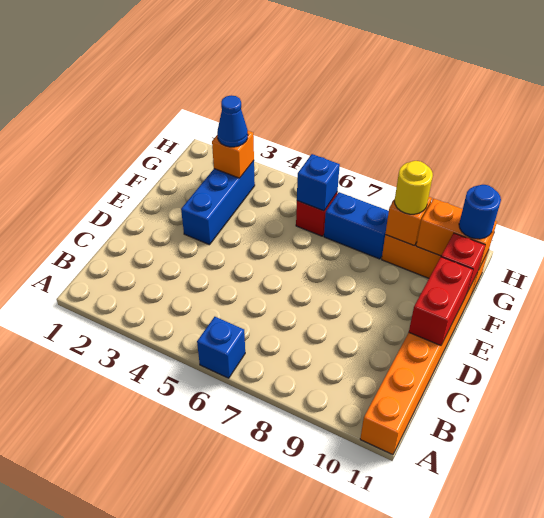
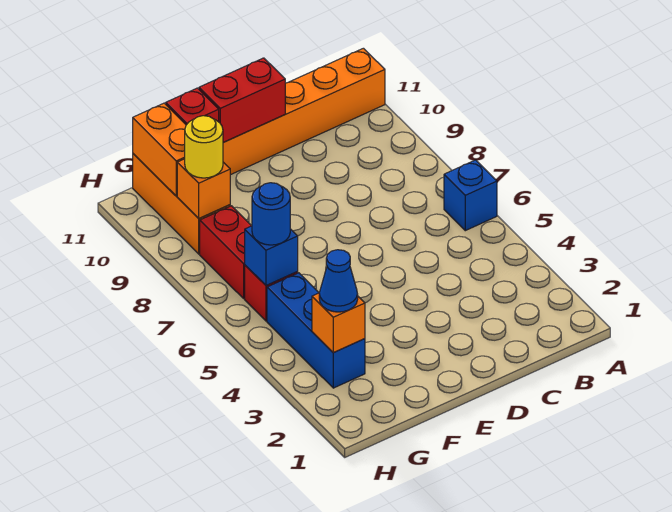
blue 1x3 brick [181,161,255,245] -> blue 1x3 brick turned to [267,273,365,388]
blue 1x2 brick [324,192,389,259] -> red 1x2 brick [200,206,251,299]
blue 1x1 round brick [459,185,501,239] -> blue 1x1 round brick moved to [252,183,290,245]

